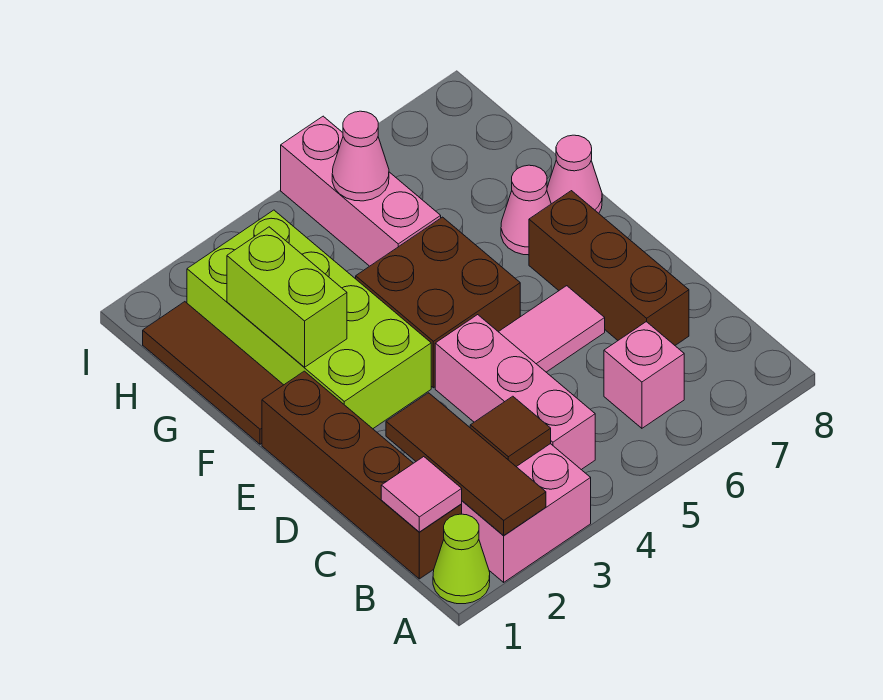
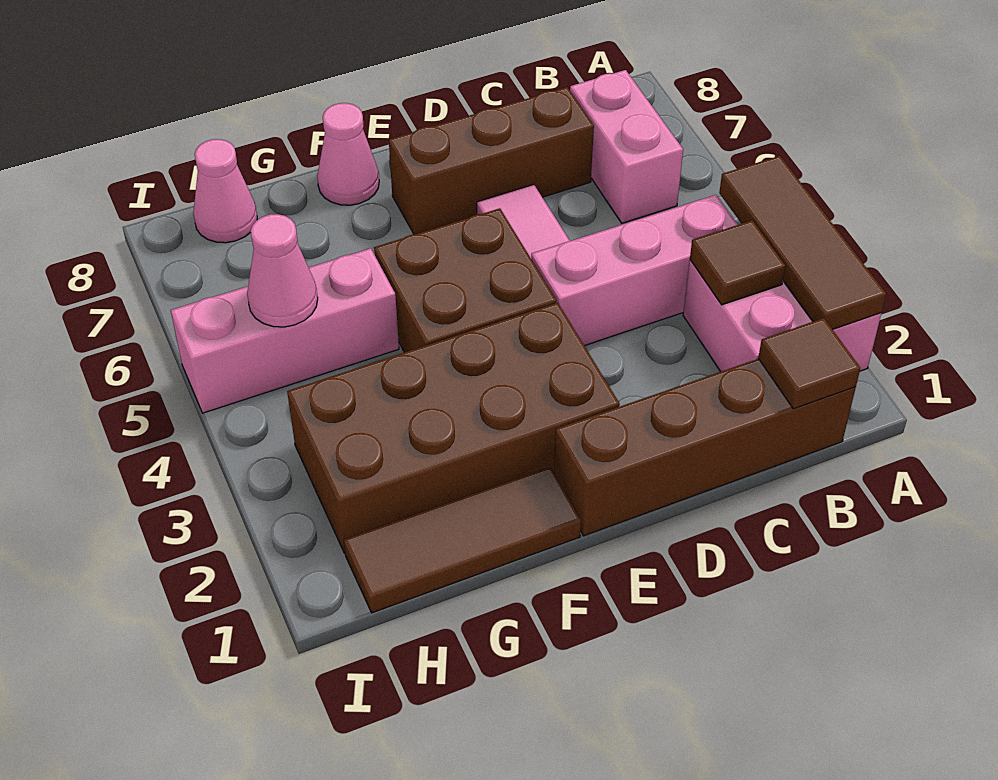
lime 1x1 cone [433,514,490,604] -> none
brown 1x3 tile [386,393,546,536] -> brown 1x3 tile turned to [719,156,886,329]
pink 1x1 tile [381,457,462,532] -> brown 1x1 tile [758,318,860,409]
pink 1x1 brick [604,322,684,428] -> pink 1x2 brick [570,70,683,223]
lime 2x4 brick [187,210,431,429] -> brown 2x4 brick [287,303,620,553]
lime 1x2 brick [227,227,347,367] -> none
pink 1x1 cone [501,165,551,255] -> pink 1x1 cone moved to [193,139,257,243]

